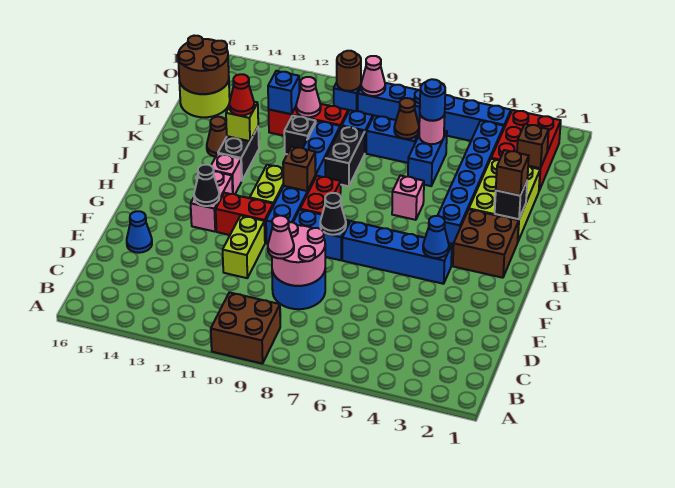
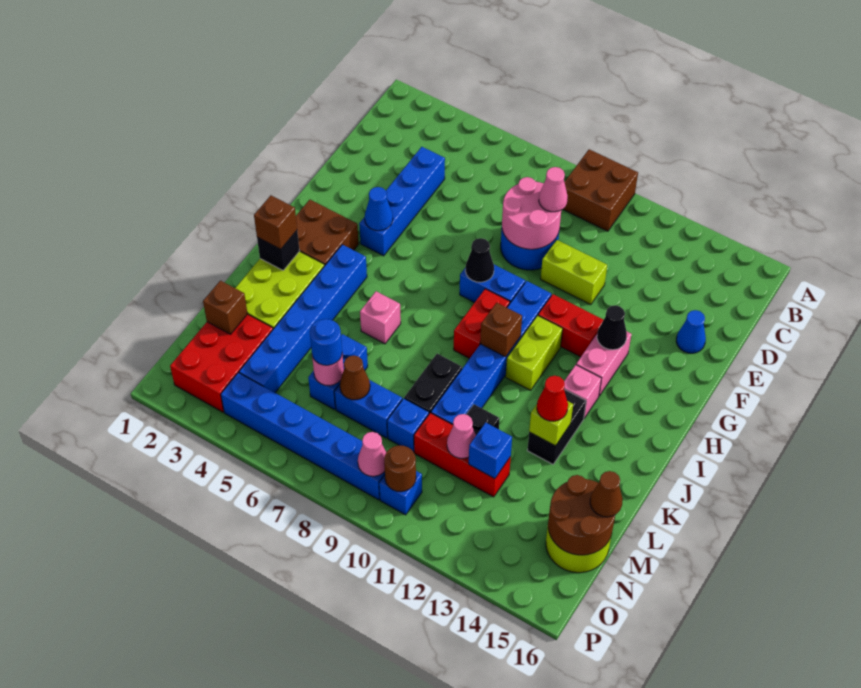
lime 1x2 brick [223,216,265,278] -> lime 1x2 brick turned to [541,240,607,305]
blue 1x4 brick [342,221,452,284] -> blue 1x4 brick turned to [359,147,445,256]
brown 1x1 cone [207,117,227,157] -> brown 1x1 cone moved to [590,471,623,517]

